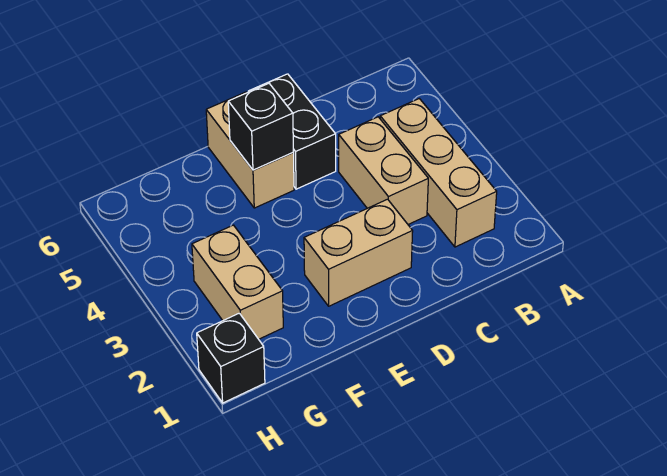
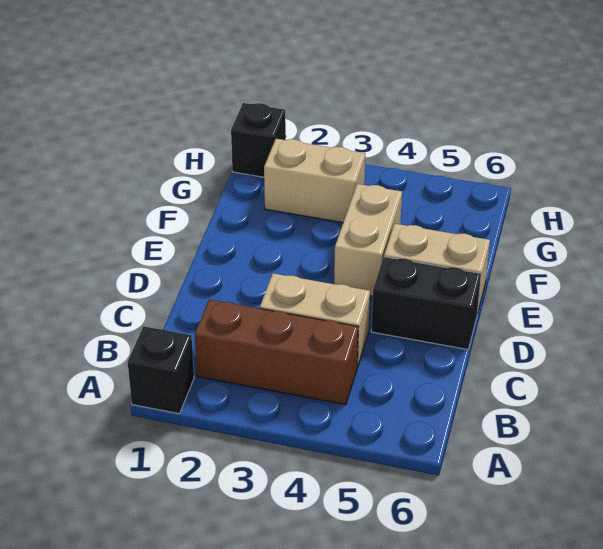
tan 1x3 brick [380,99,497,247] -> brown 1x3 brick [195,299,358,405]
tan 1x2 brick [304,199,413,306] -> tan 1x2 brick moved to [334,184,402,296]
black 1x1 brick [228,83,293,170] -> black 1x1 brick moved to [128,326,194,414]

